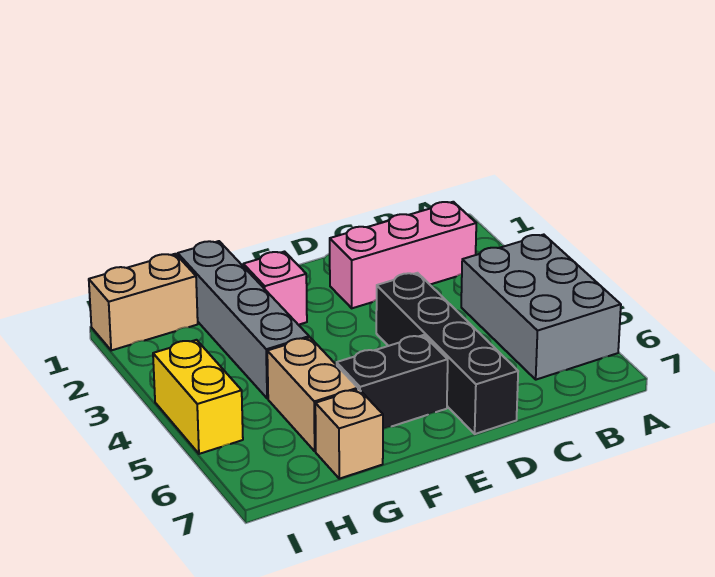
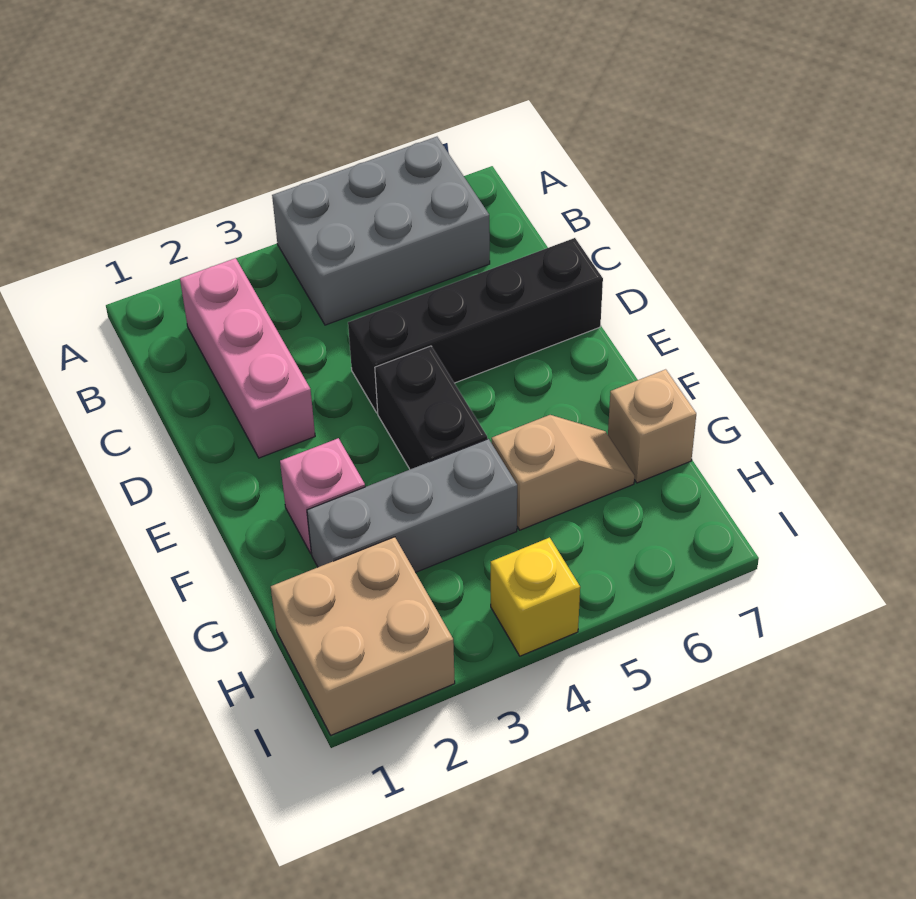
black 1x2 brick [337,335,448,429] -> black 1x2 brick moved to [375,346,487,469]
grey 1x4 brick [178,241,309,399] -> grey 1x3 brick [307,439,517,572]
tan 1x2 brick [267,338,358,451] -> tan 1x2 slope [492,415,635,530]
tan 1x2 brick [89,254,198,351] -> tan 2x2 brick [271,537,455,735]
yellow 1x2 brick [153,340,243,454] -> yellow 1x1 brick [491,538,580,656]

